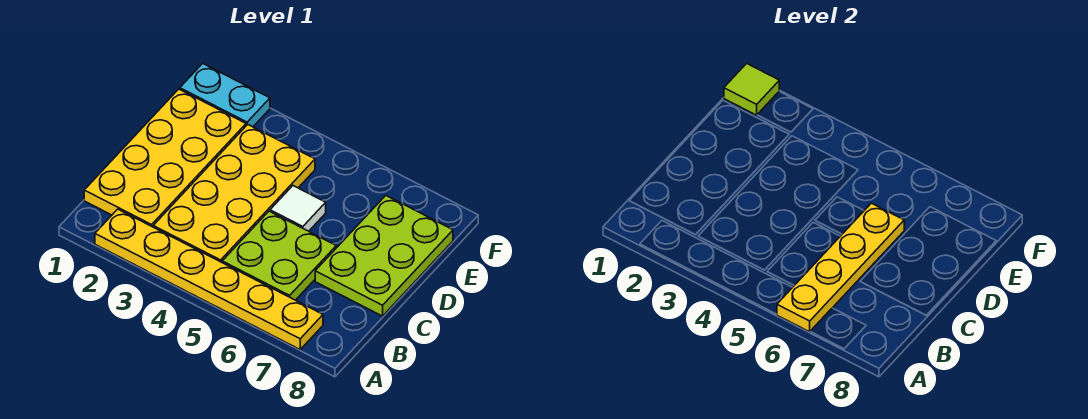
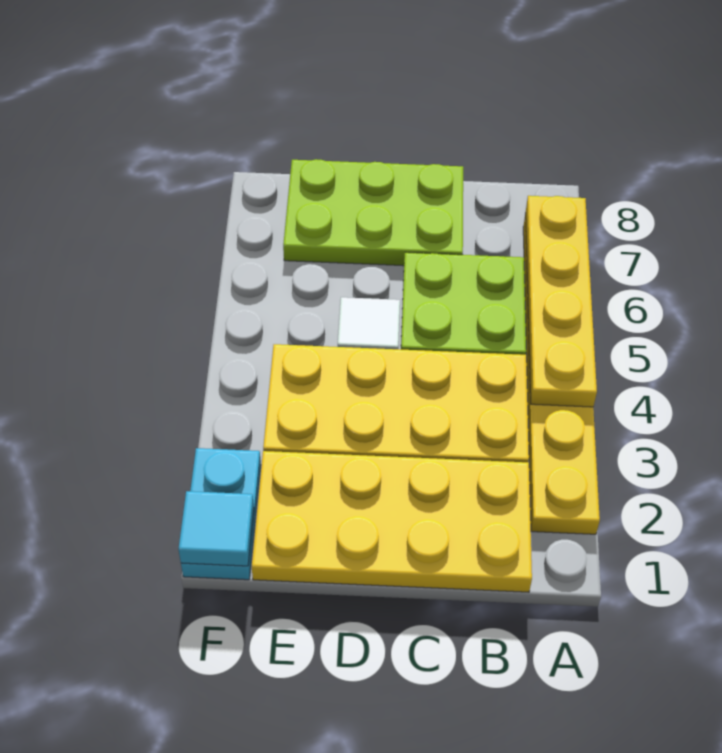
yellow 1x4 plate [777,203,904,332] -> yellow 1x4 plate turned to [526,196,597,407]
lime 1x1 tile [724,63,779,115] -> cyan 1x1 tile [178,491,254,566]

